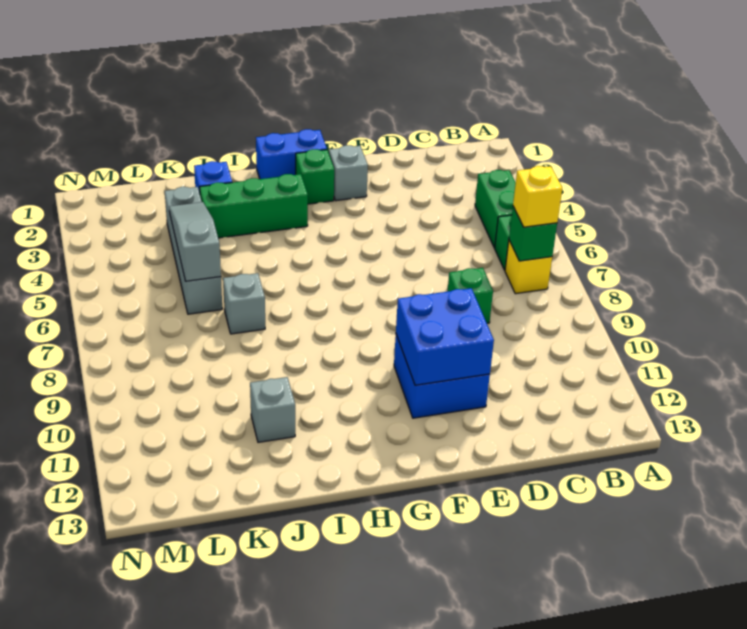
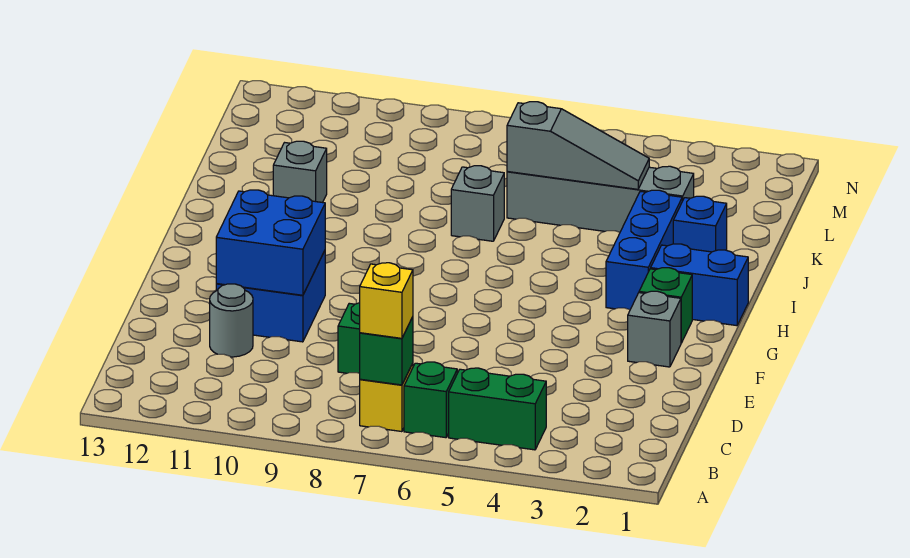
none -> grey 1x1 round brick [210,284,253,357]
blue 1x2 brick [256,129,327,179] -> blue 1x2 brick turned to [651,244,748,326]
green 1x3 brick [200,174,308,238] -> blue 1x3 brick [606,190,682,310]

